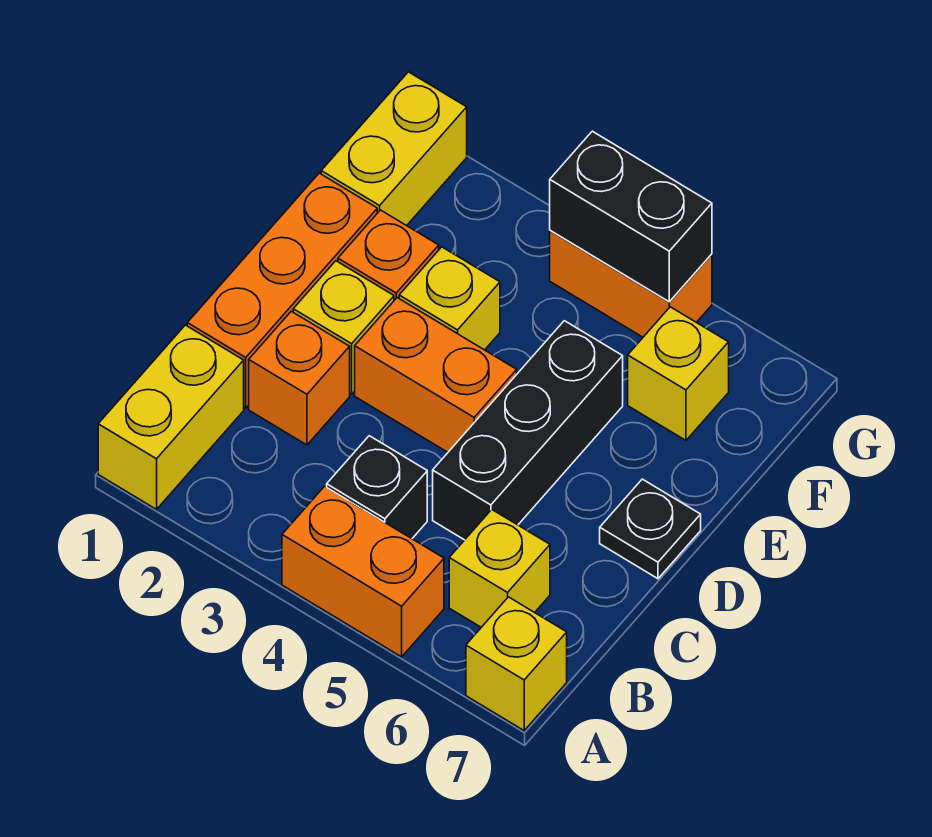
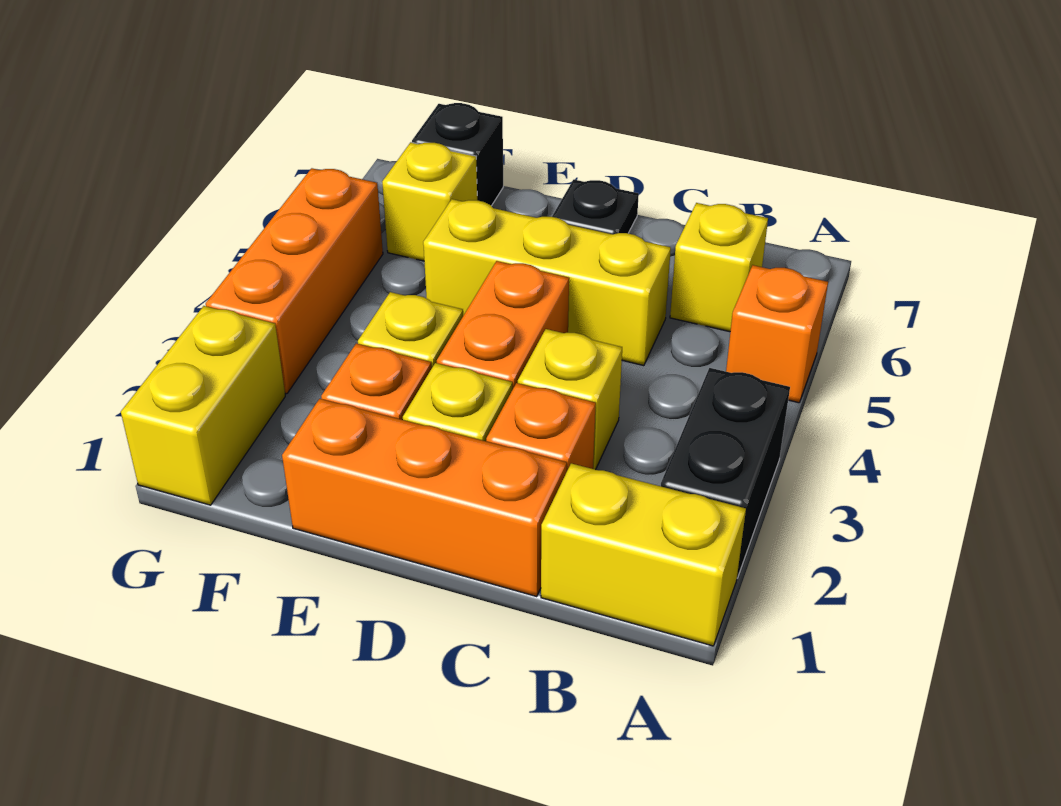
orange 1x2 brick [282,486,444,657] -> orange 1x1 brick [726,265,828,403]
yellow 1x1 brick [466,597,567,730] -> yellow 1x1 brick moved to [518,329,622,470]
black 1x1 brick [327,436,427,539] -> black 1x1 brick moved to [412,103,503,206]
black 1x3 brick [433,321,623,540] -> yellow 1x3 brick [423,199,671,366]
yellow 1x2 brick [321,72,467,226] -> yellow 1x2 brick turned to [121,306,285,505]
orange 1x2 brick [550,231,712,337] -> orange 1x3 brick [206,168,383,394]
black 1x2 brick [550,131,712,302] -> black 1x2 brick moved to [661,368,790,578]

